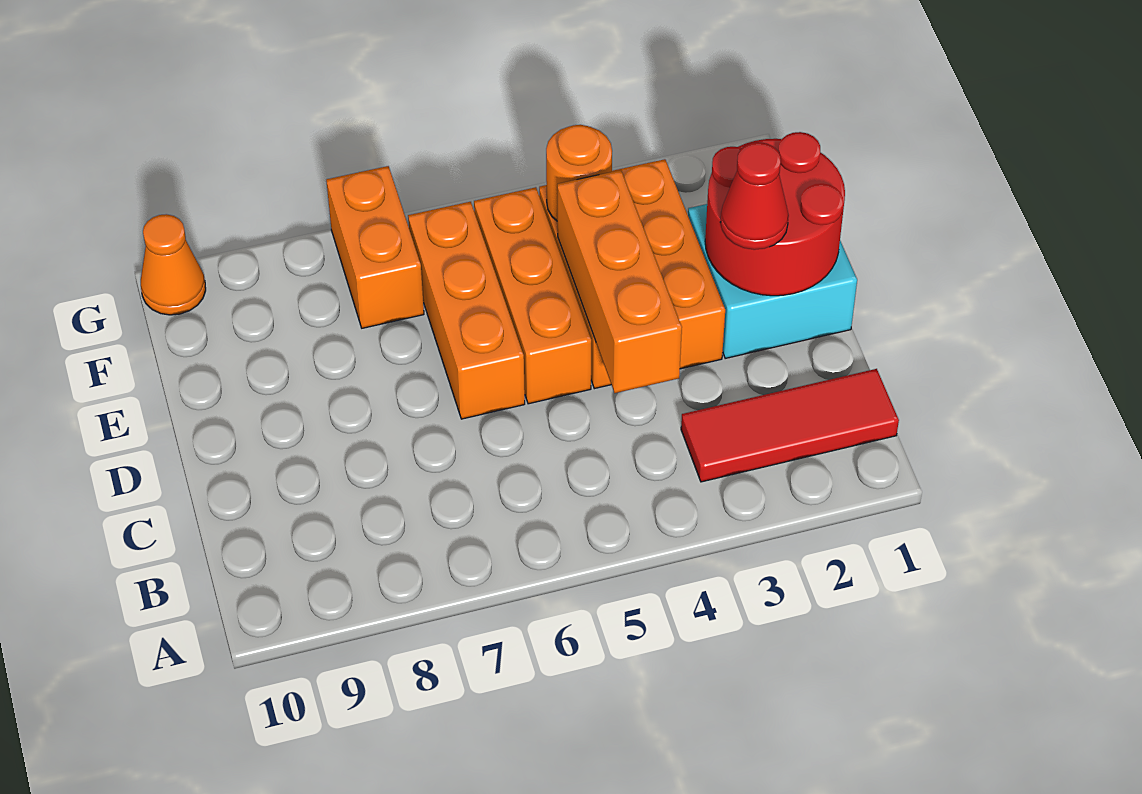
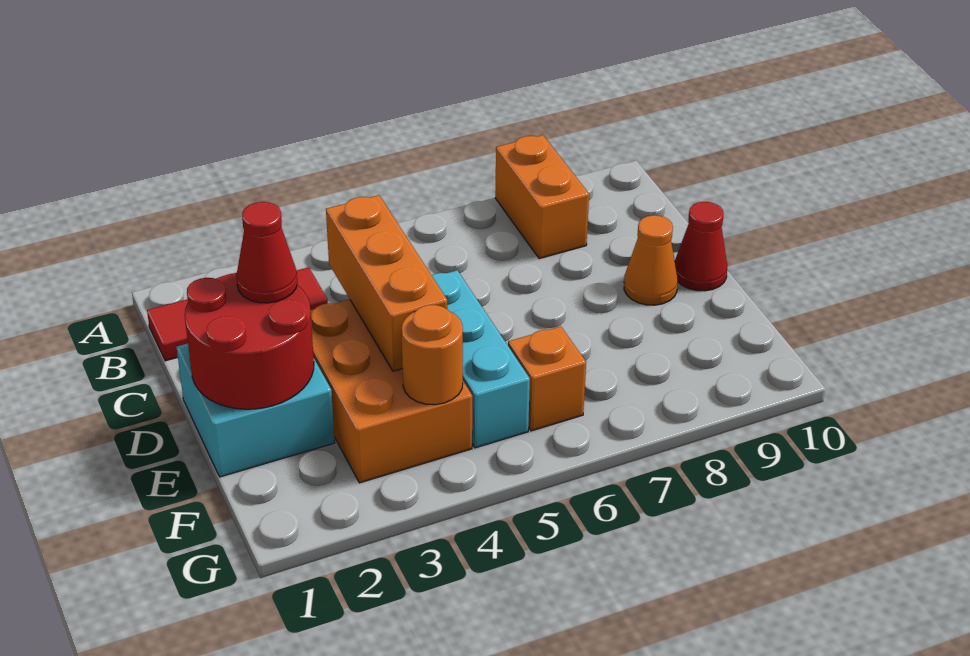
orange 1x3 brick [474,187,591,404] -> cyan 1x3 brick [432,270,530,448]
orange 1x3 brick [408,202,525,419] -> orange 1x1 brick [508,326,586,431]
none -> red 1x1 cone [675,202,727,291]
orange 1x2 brick [326,166,424,328] -> orange 1x2 brick moved to [495,135,589,259]
orange 1x1 cone [141,214,206,315] -> orange 1x1 cone moved to [624,215,678,305]

